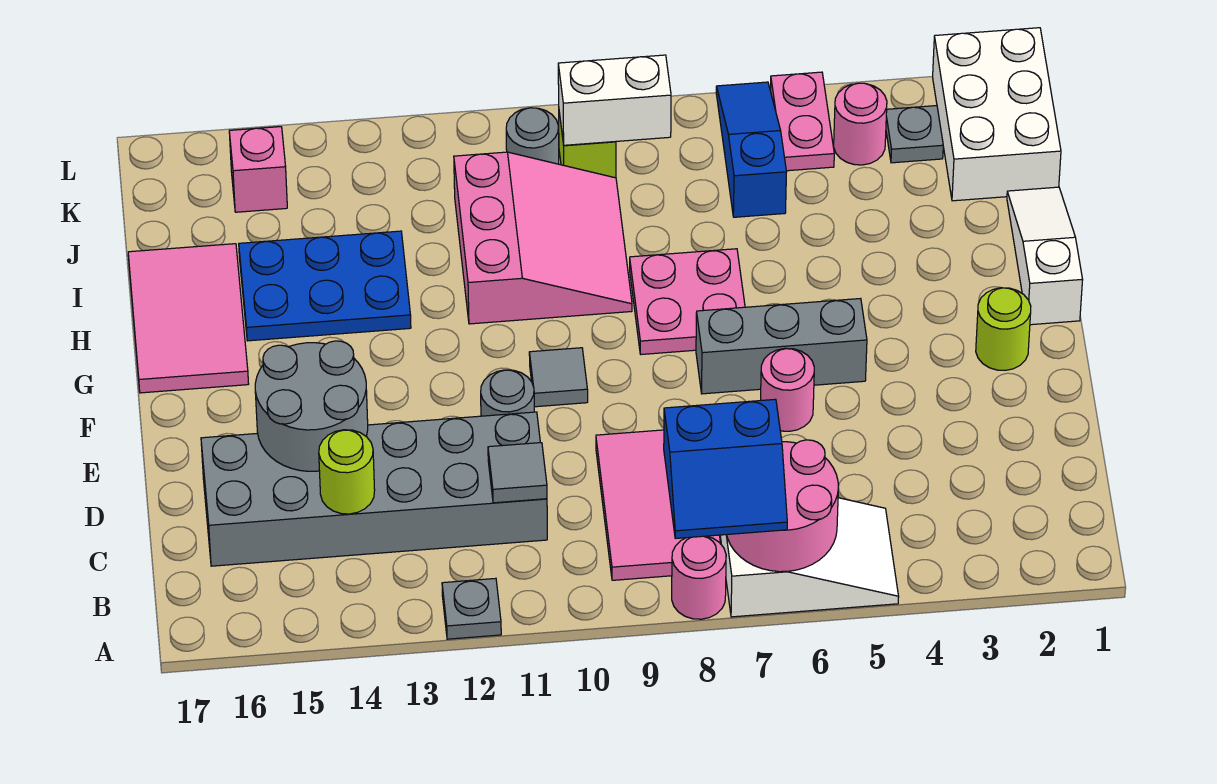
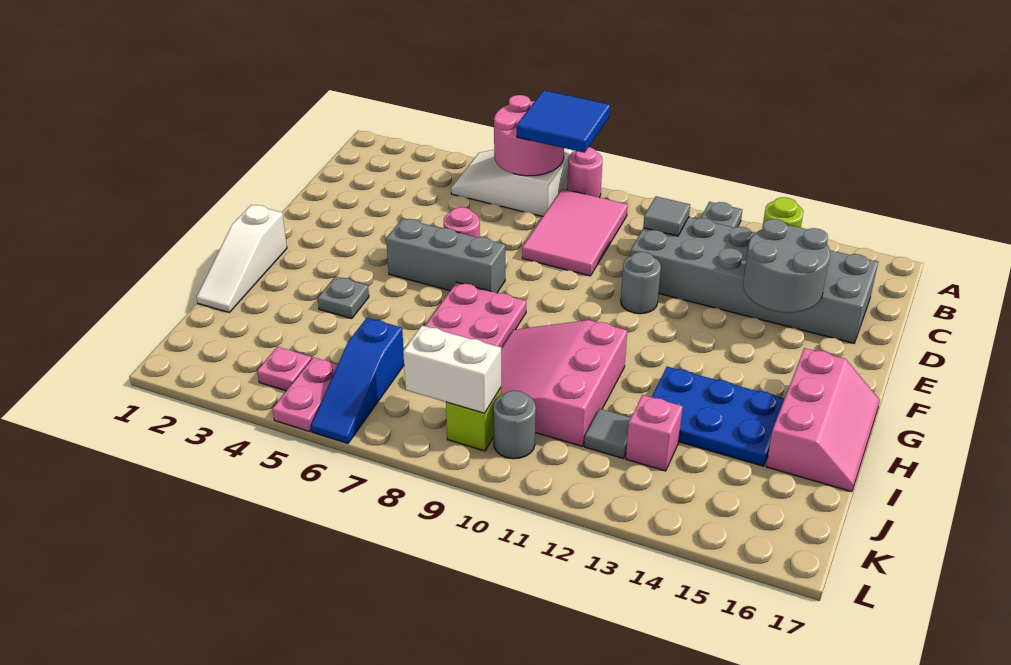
blue 2x2 slope [664,399,787,539] -> blue 2x2 tile [517,90,610,153]
lime 1x1 round brick [976,288,1031,370] -> none
grey 1x1 tile [529,348,588,407] -> grey 1x1 tile moved to [584,409,631,459]
pink 2x3 tile [128,244,249,393] -> pink 2x3 slope [766,348,880,492]
white 2x3 brick [933,28,1061,201] -> none
grey 1x1 plate [886,106,943,163] -> grey 1x1 plate moved to [318,276,369,319]
pink 1x1 round brick [834,83,887,165] -> pink 1x1 plate [257,347,312,391]
pink 1x1 brick [229,127,287,212] -> pink 1x1 brick moved to [626,395,683,471]

